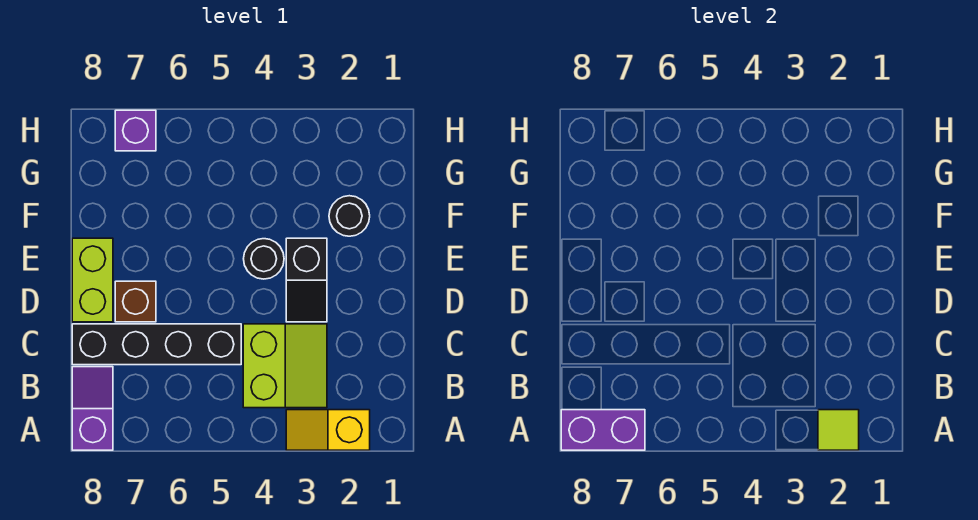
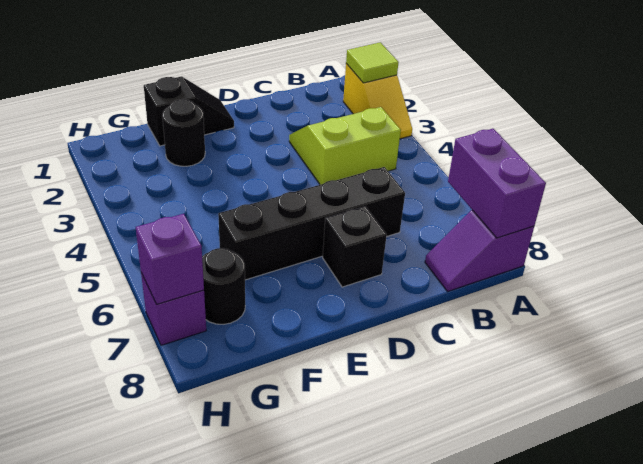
black 1x4 brick [72,324,241,365] -> black 1x4 brick turned to [218,167,405,280]
black 1x2 slope [286,238,327,322] -> black 1x2 slope moved to [144,76,234,146]
brown 1x1 brick [115,281,156,322] -> black 1x1 brick [323,206,387,287]
lime 1x2 brick [72,238,113,322] -> none
black 1x1 round brick [244,239,284,279] -> black 1x1 round brick moved to [202,248,245,324]
none -> purple 1x1 brick [136,214,204,304]

